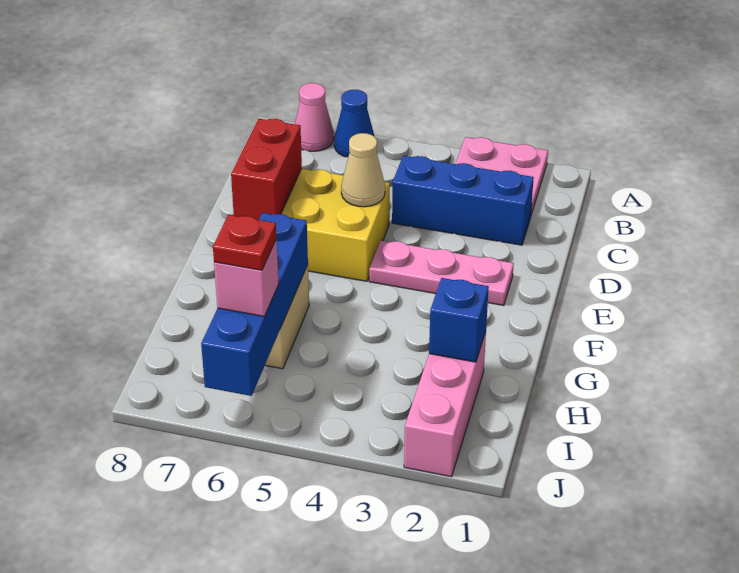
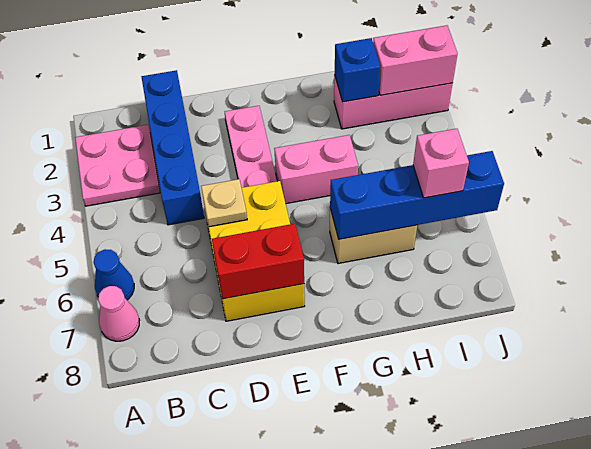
blue 1x3 brick [392,156,534,245] -> blue 1x4 brick [142,70,204,225]
tan 1x1 cone [341,133,385,207] -> tan 1x1 plate [201,179,247,227]
none -> pink 1x2 brick [274,135,358,204]
none -> pink 1x2 brick [373,25,458,95]
red 1x1 plate [213,215,277,270] -> none

